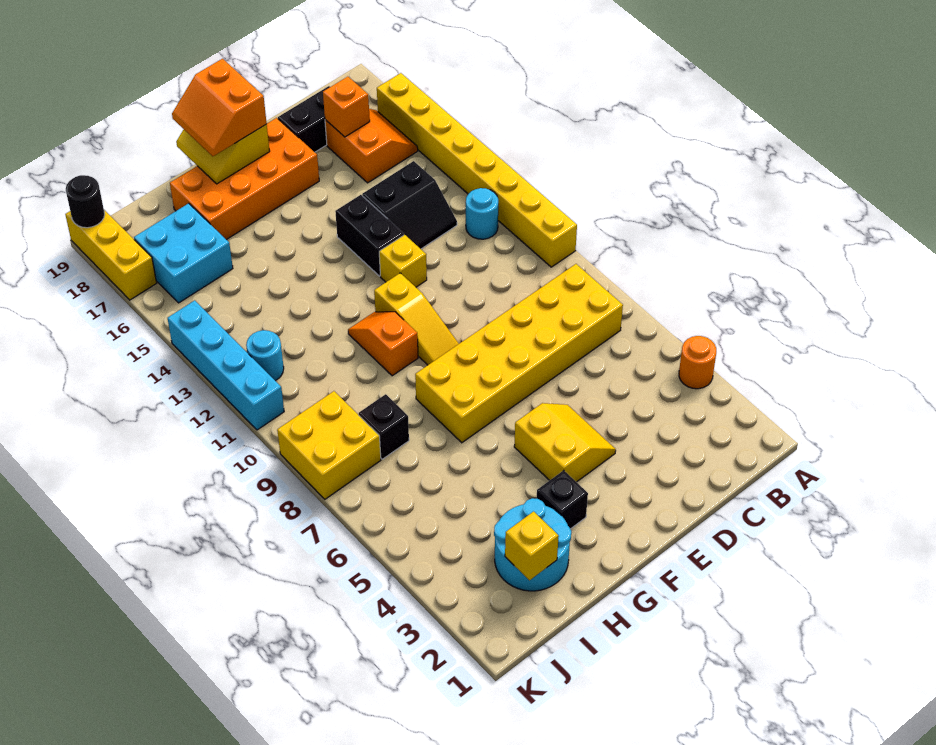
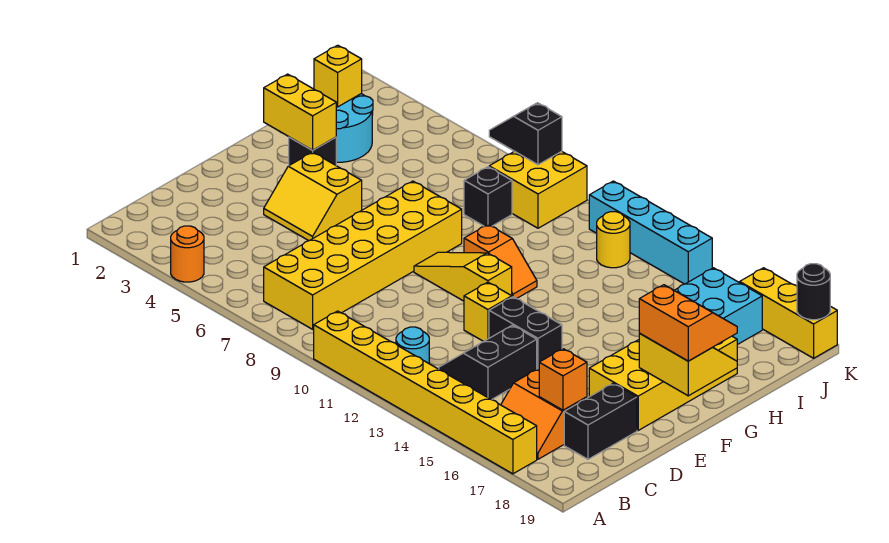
orange 2x4 brick [170,118,319,240] -> yellow 2x4 brick [589,336,737,430]
none -> yellow 1x2 brick [264,74,336,150]
cyan 1x1 round brick [246,330,284,381] -> yellow 1x1 round brick [597,212,630,268]
none -> black 1x2 slope [489,103,562,165]

